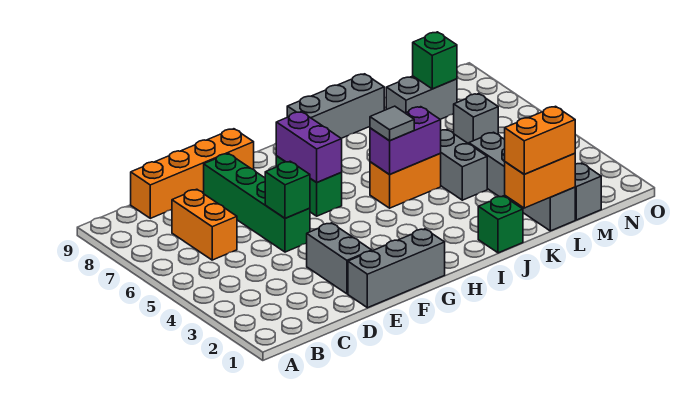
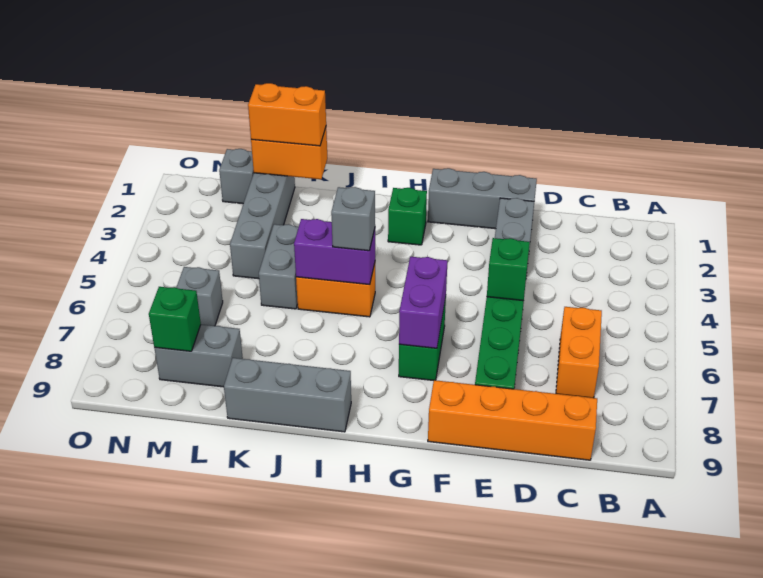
grey 1x1 tile [370,106,414,141] -> grey 1x1 brick [331,187,375,251]
green 1x1 brick [478,196,523,253] -> green 1x1 brick moved to [388,188,427,245]

